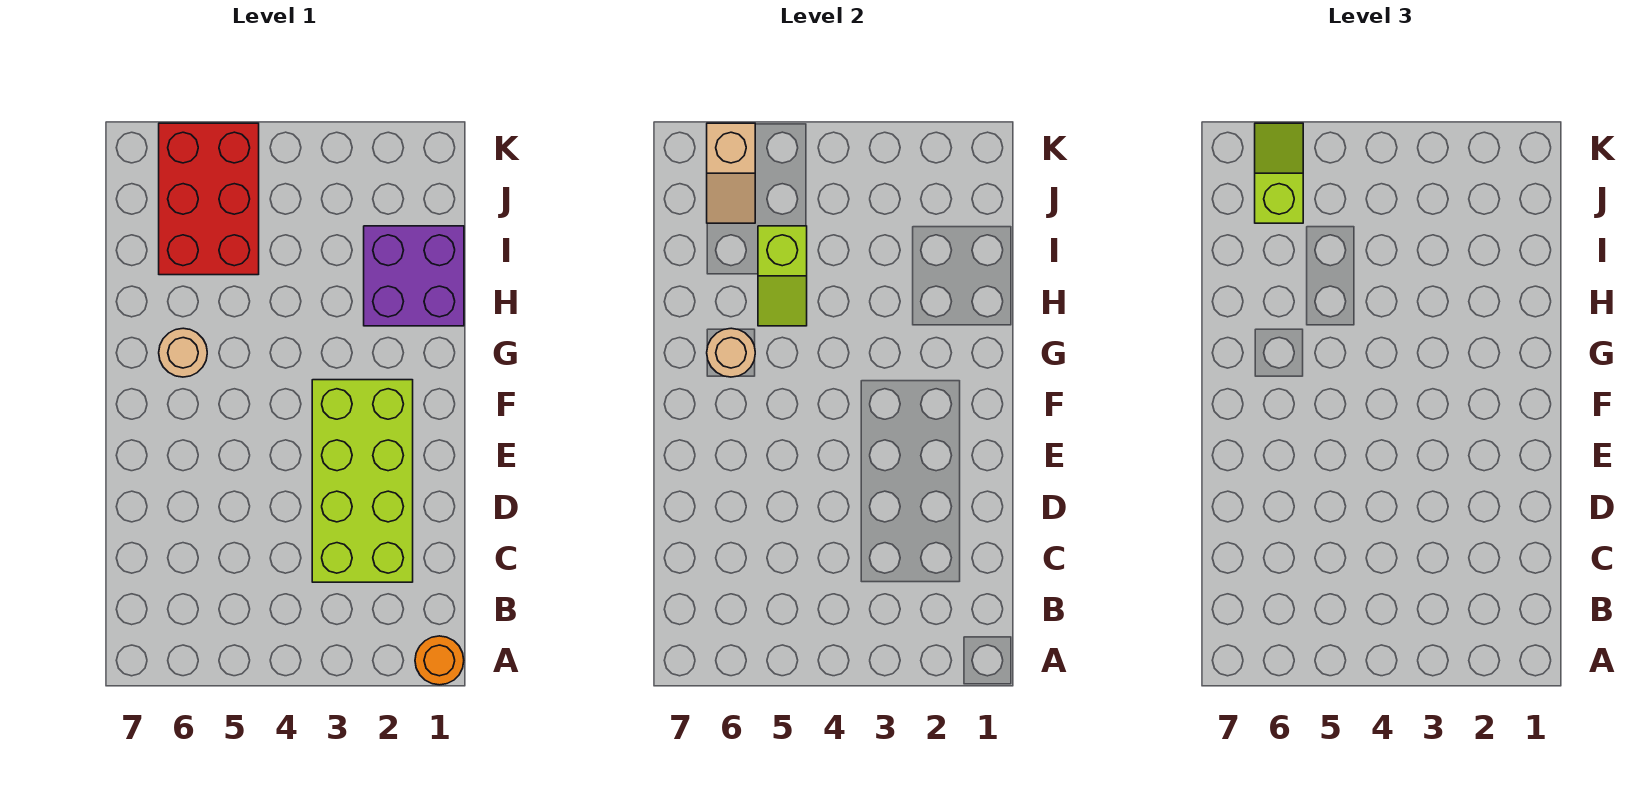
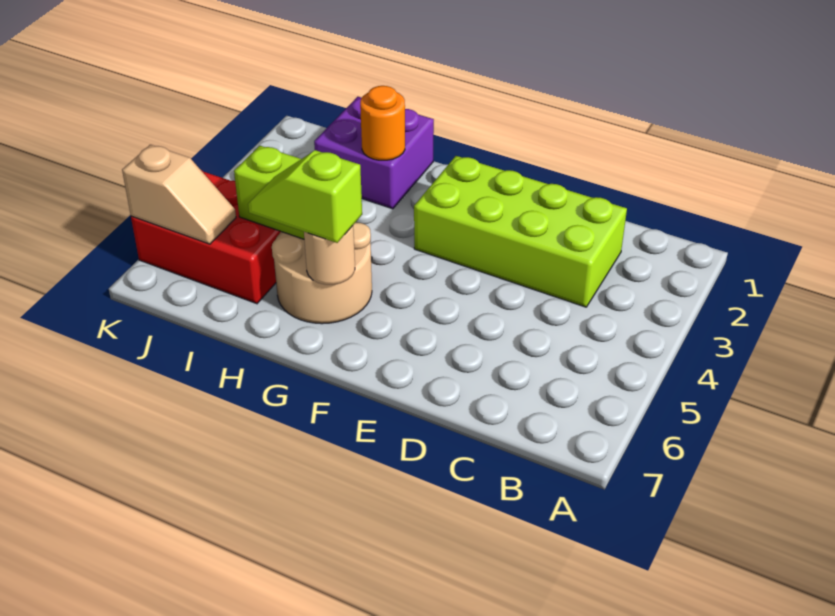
orange 1x1 round brick [415,636,464,685] -> orange 1x1 round brick moved to [360,86,405,160]
tan 1x1 round brick [159,328,207,377] -> tan 2x2 round brick [272,222,372,324]
lime 1x2 slope [1255,123,1303,223] -> lime 1x2 slope moved to [248,150,362,243]

